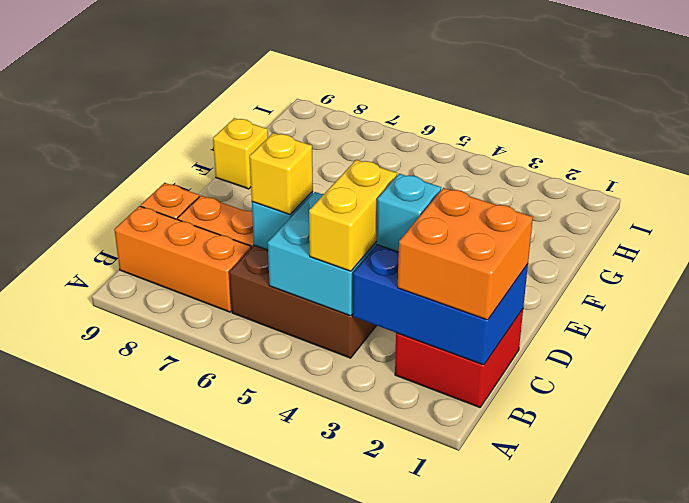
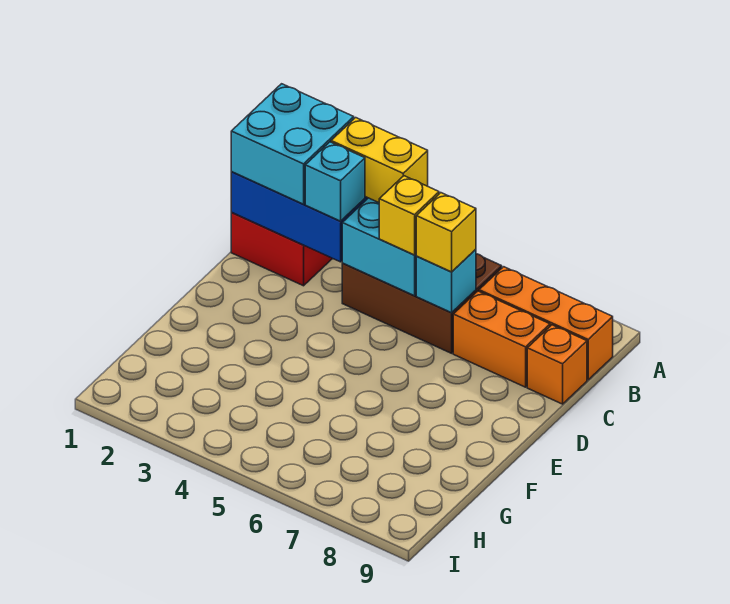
orange 2x2 brick [398,188,533,320] -> cyan 2x2 brick [231,84,354,204]
yellow 1x2 brick [309,160,397,271] -> yellow 1x2 brick turned to [331,118,428,203]
yellow 1x1 brick [213,118,268,189] -> yellow 1x1 brick moved to [379,176,439,255]

